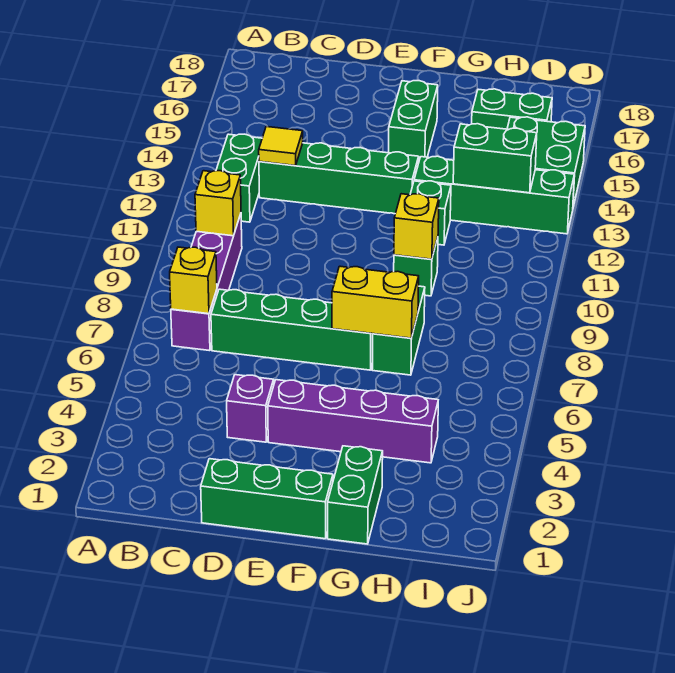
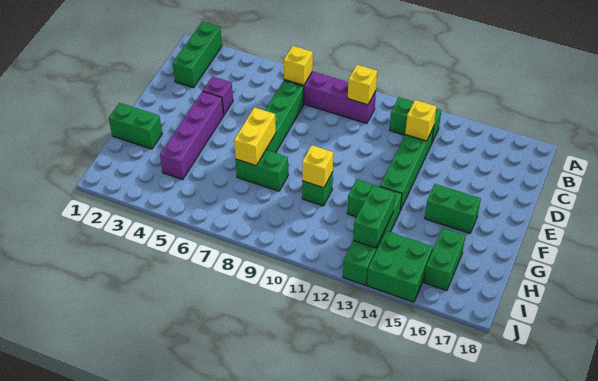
yellow 1x1 tile [259,127,303,166] -> yellow 1x1 brick [405,100,437,141]
green 1x3 brick [201,459,333,539] -> green 1x3 brick moved to [173,22,222,88]

